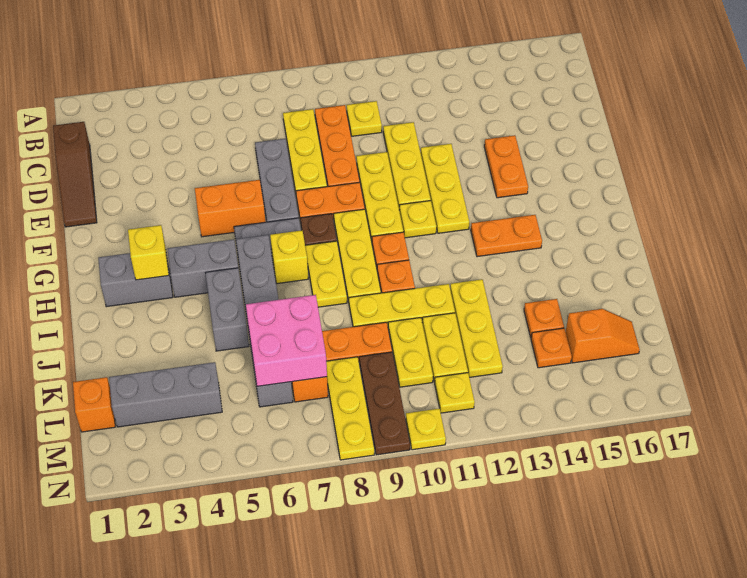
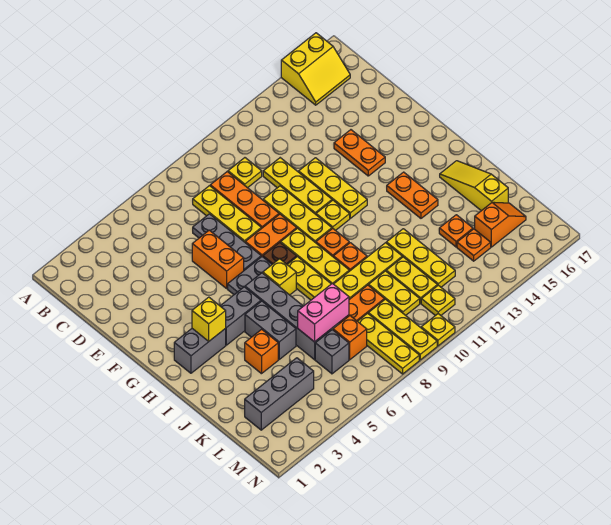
none -> yellow 2x2 slope [281,33,350,105]
brown 1x3 slope [53,122,97,227] -> none
orange 1x2 brick [195,180,266,237] -> orange 1x2 brick turned to [192,230,244,288]
orange 1x2 plate [471,215,542,257] -> orange 1x2 plate turned to [387,172,438,218]
none -> yellow 1x3 slope [440,161,508,211]
pink 2x2 brick [246,295,327,386] -> pink 1x2 brick [298,283,349,342]
orange 1x1 brick [73,377,115,432] -> orange 1x1 brick moved to [245,329,278,374]
brown 1x3 plate [359,352,410,455] -> yellow 1x3 plate [368,299,437,360]

